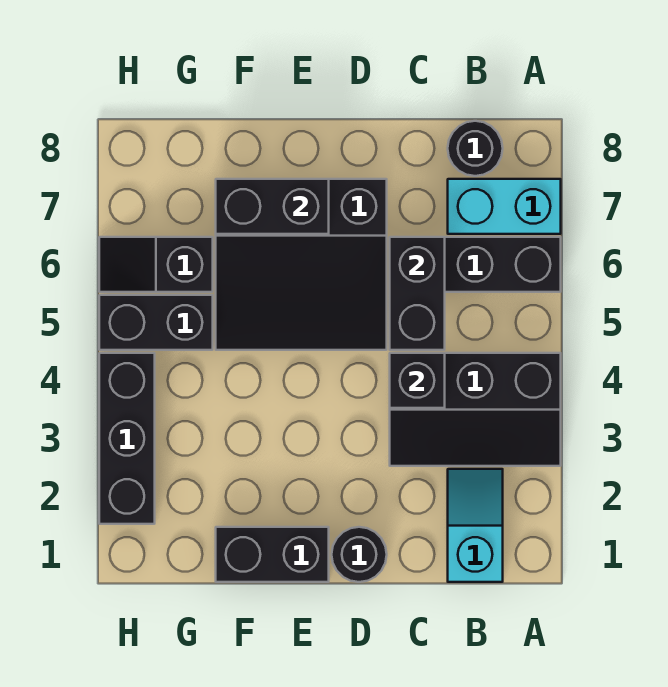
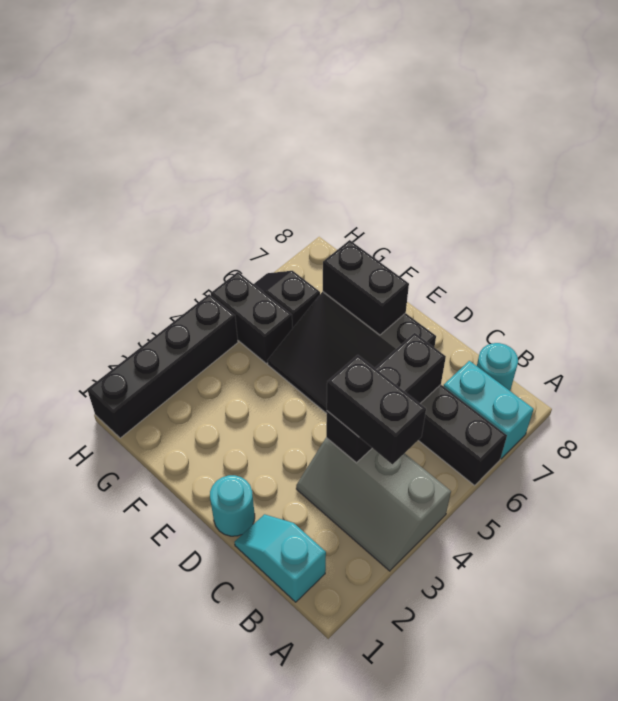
black 2x3 slope [390,353,561,466] -> grey 2x3 slope [296,438,451,571]
cyan 1x2 slope [448,469,503,582] -> cyan 1x2 slope turned to [235,514,326,602]
black 1x1 round brick [448,121,503,176] -> cyan 1x1 round brick [477,343,518,391]
black 1x1 round brick [332,527,387,582] -> cyan 1x1 round brick [210,475,255,536]
black 1x2 brick [216,527,329,582] -> black 1x2 brick moved to [327,355,426,464]
black 1x3 brick [99,353,155,524] -> black 1x4 brick [87,294,238,438]

